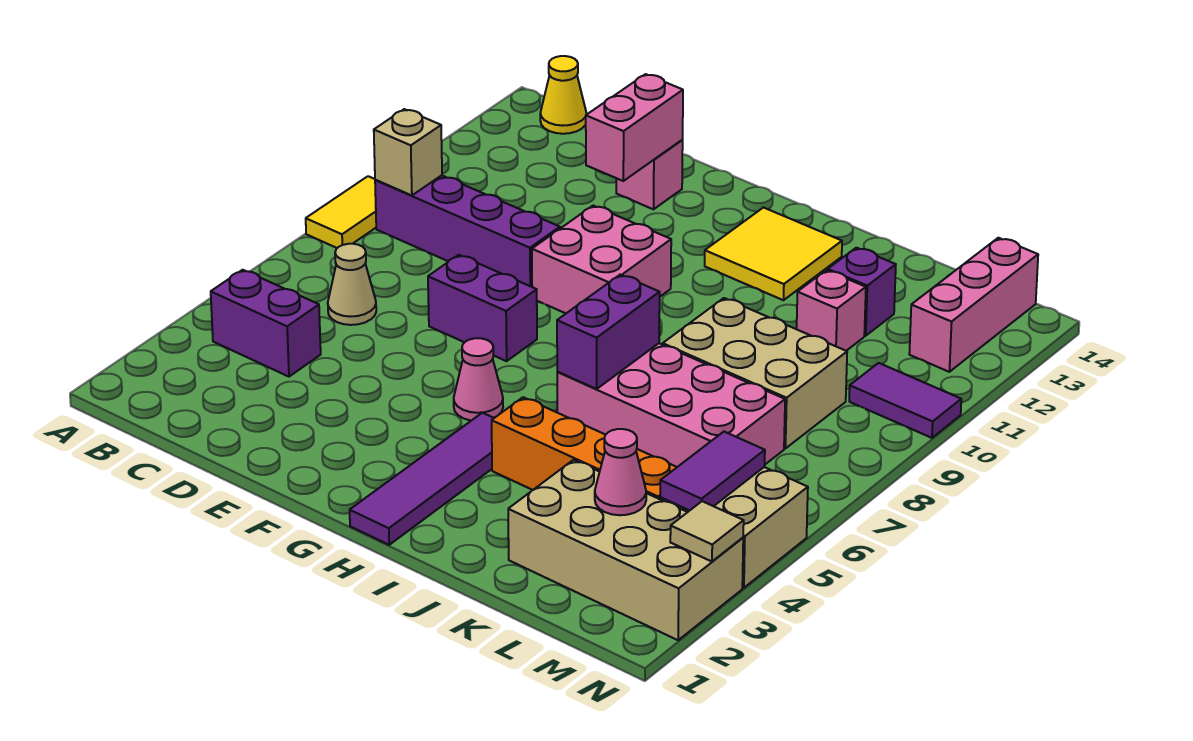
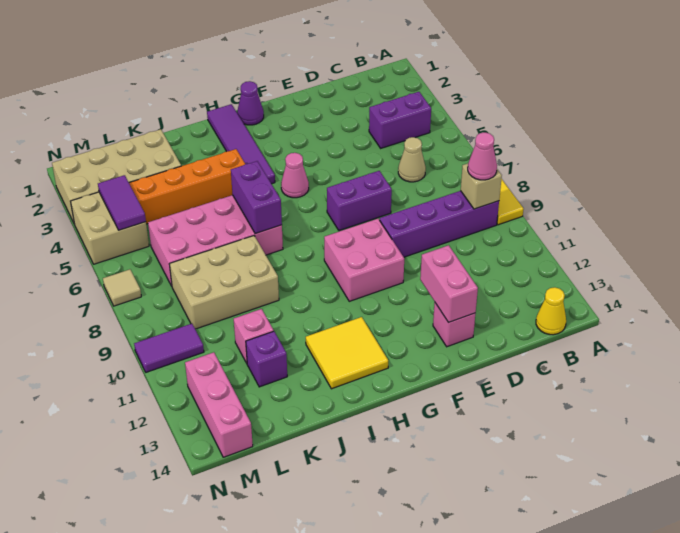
none -> purple 1x1 cone [237,81,264,125]
pink 1x1 cone [595,429,646,515] -> pink 1x1 cone moved to [468,133,497,180]
tan 1x1 tile [670,501,744,562] -> tan 1x1 tile moved to [103,269,141,306]

